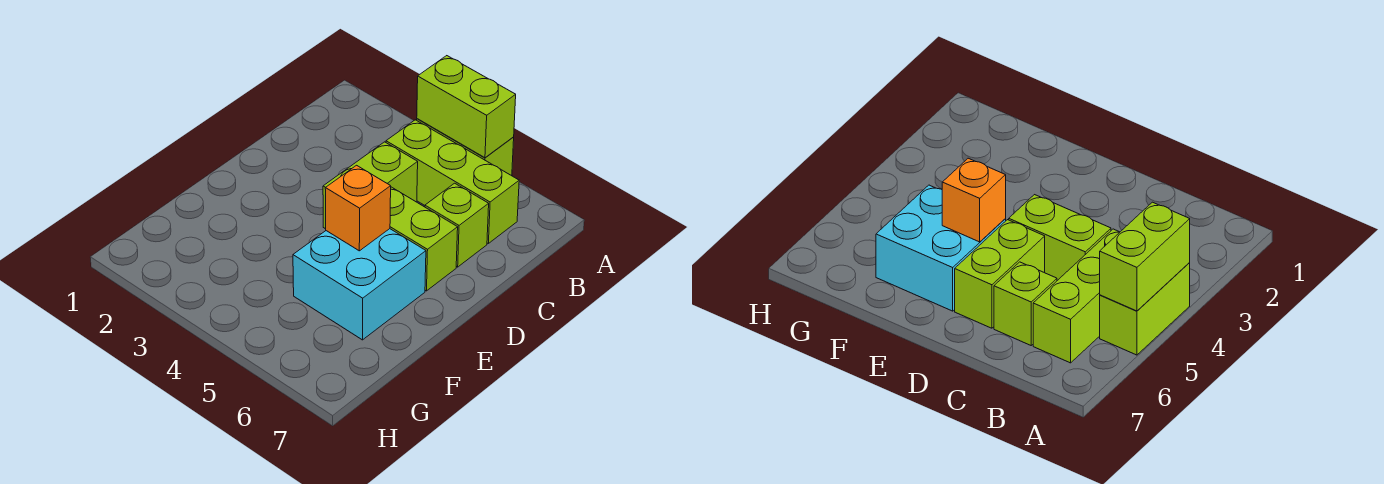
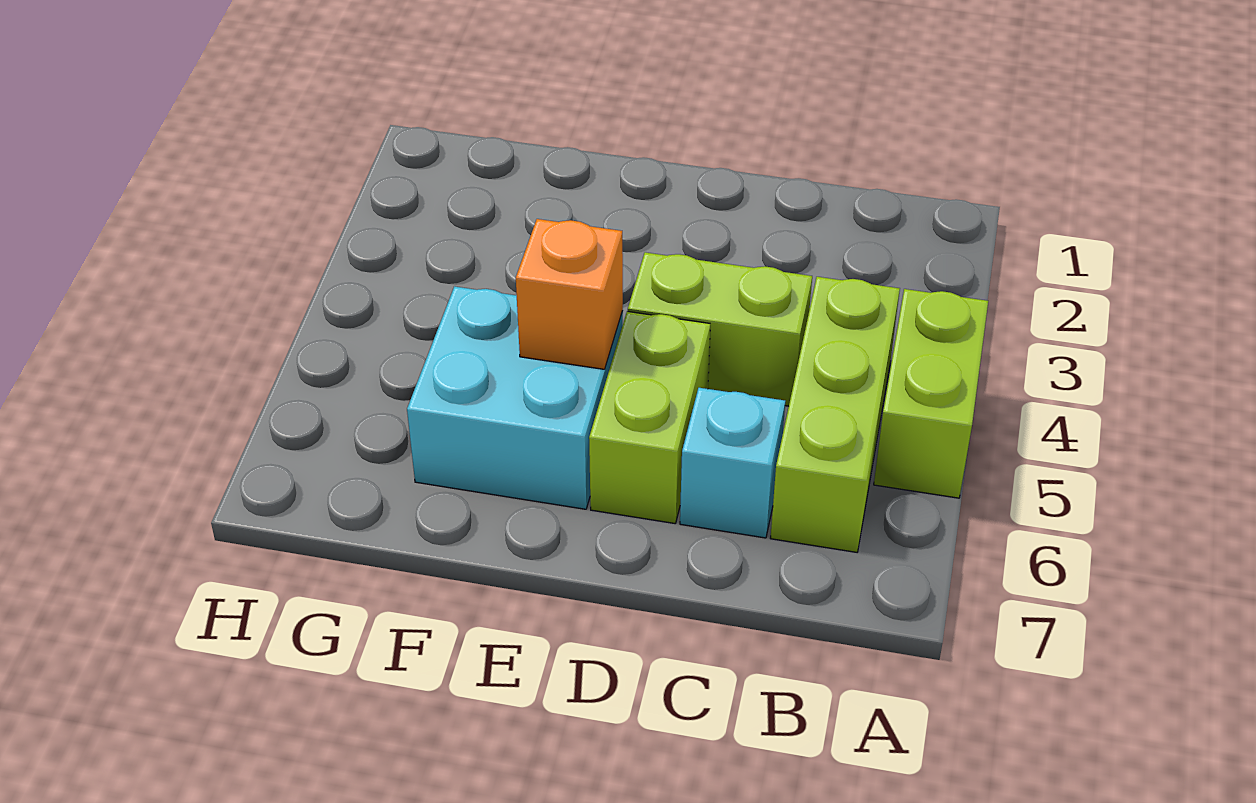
lime 1x2 brick [417,56,516,158] -> none
lime 1x1 brick [425,183,489,267] -> cyan 1x1 brick [680,388,785,538]

